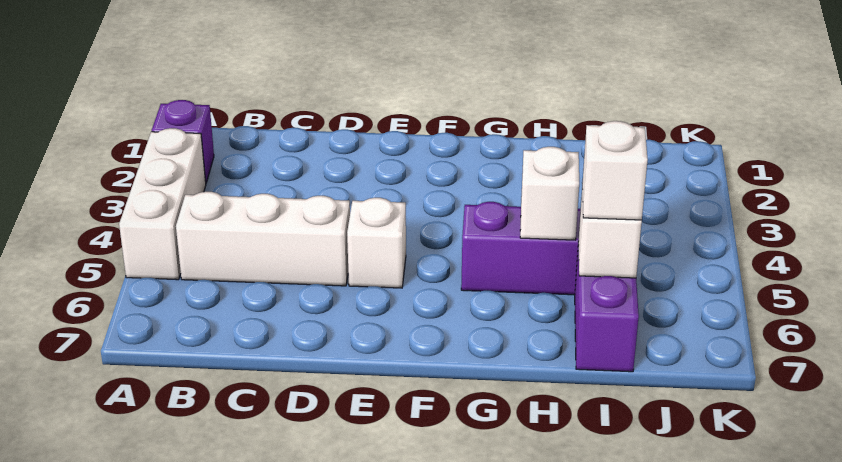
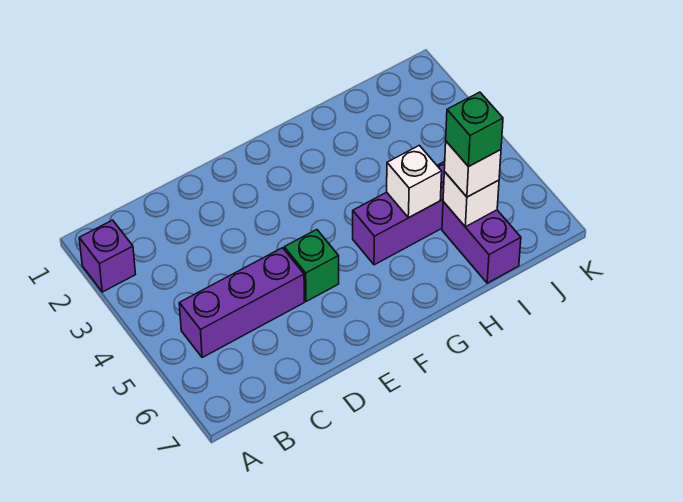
white 1x3 brick [119,128,206,280] -> none
white 1x3 brick [176,192,350,286] -> purple 1x3 brick [179,248,305,358]
white 1x1 brick [347,198,406,288] -> green 1x1 brick [284,230,339,301]
none -> green 1x1 brick [446,92,503,166]

